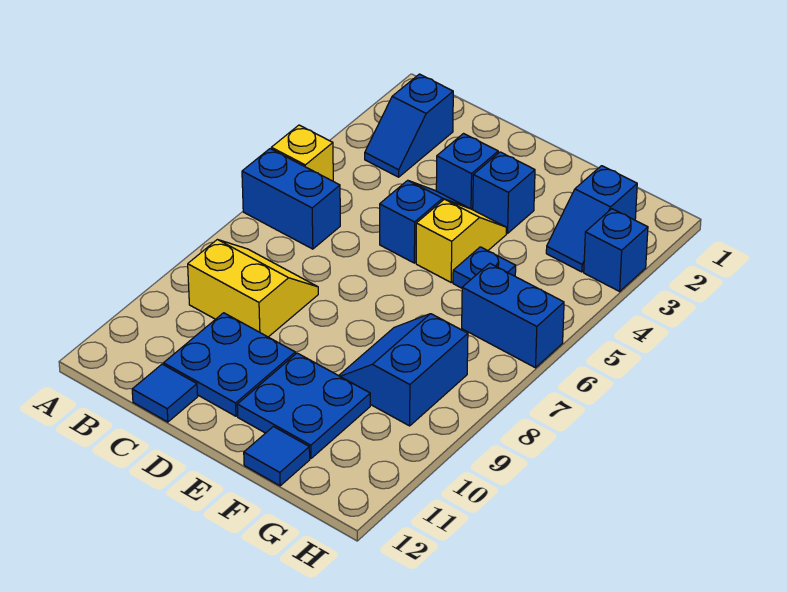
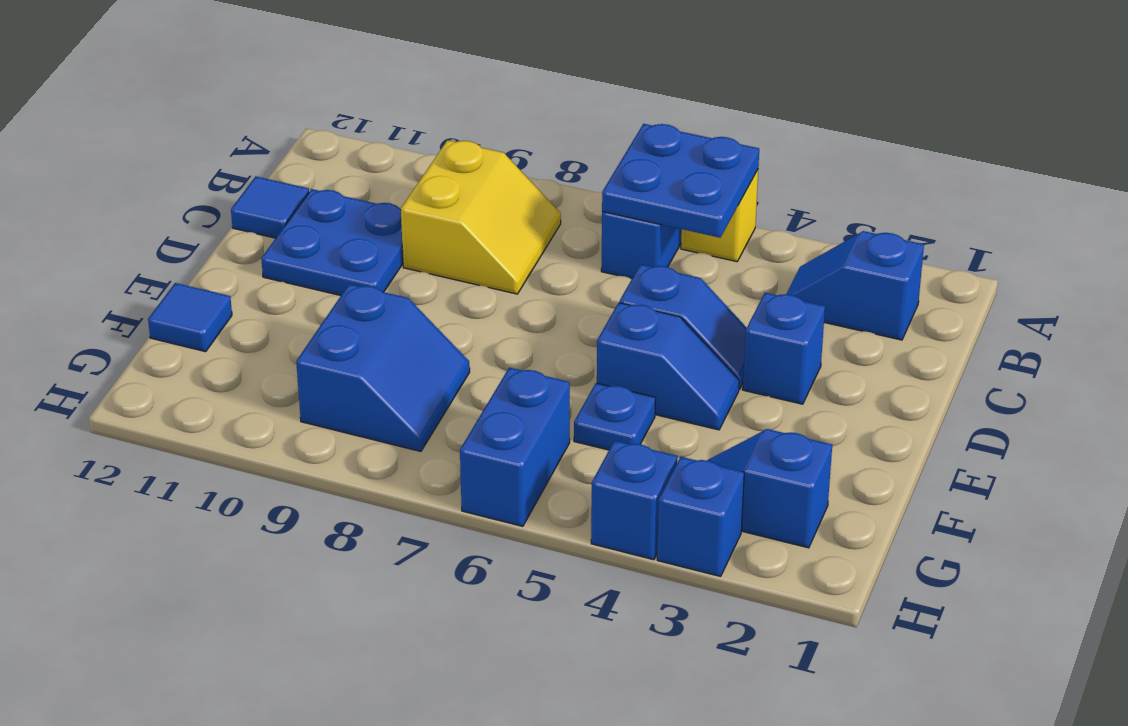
blue 1x1 brick [473,152,535,233] -> blue 1x1 brick moved to [591,441,677,560]
yellow 1x2 slope [416,199,506,282] -> blue 1x2 slope [597,303,739,430]
blue 2x2 plate [237,353,370,458] -> blue 2x2 plate moved to [602,124,759,238]
blue 2x2 slope [339,314,468,426] -> blue 2x2 slope turned to [296,284,470,451]

